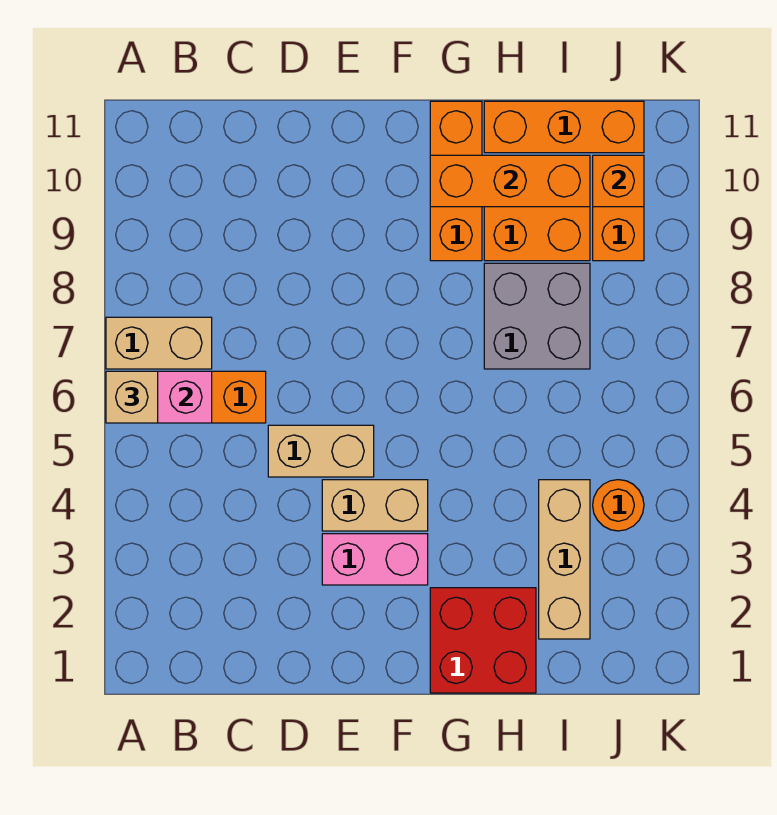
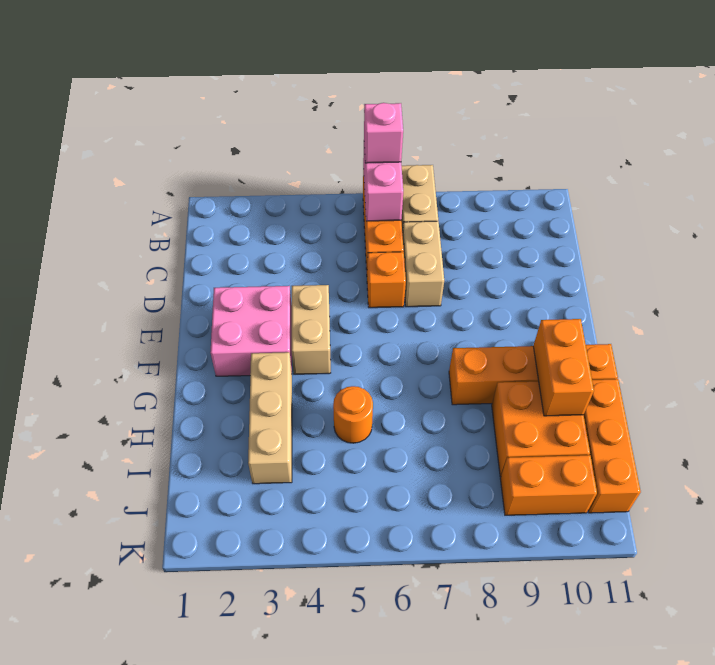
tan 1x1 brick [106,371,158,423] -> pink 1x1 brick [364,103,403,163]
tan 1x2 brick [268,425,374,477] -> tan 1x2 brick moved to [402,221,444,307]
pink 1x2 brick [322,534,428,585] -> pink 2x2 brick [210,286,292,376]
red 2x2 brick [430,588,536,693] -> none
orange 1x3 brick [430,101,482,261] -> orange 1x4 brick [449,344,618,405]
orange 1x3 brick [430,155,590,207] -> orange 1x2 brick [533,319,594,416]
grey 2x2 brick [484,263,590,369] -> none
tan 1x3 brick [539,480,590,639] -> tan 1x3 brick turned to [248,352,292,484]
orange 1x1 round brick [593,480,644,531] -> orange 1x1 round brick moved to [333,386,373,443]
orange 1x1 brick [593,155,644,207] -> orange 1x1 brick moved to [367,252,406,308]

